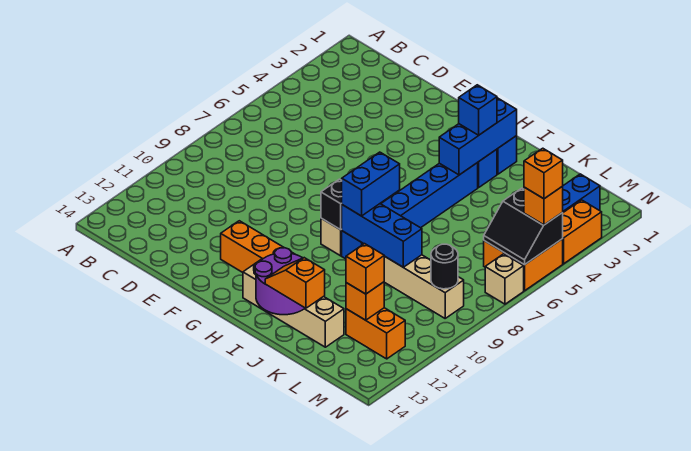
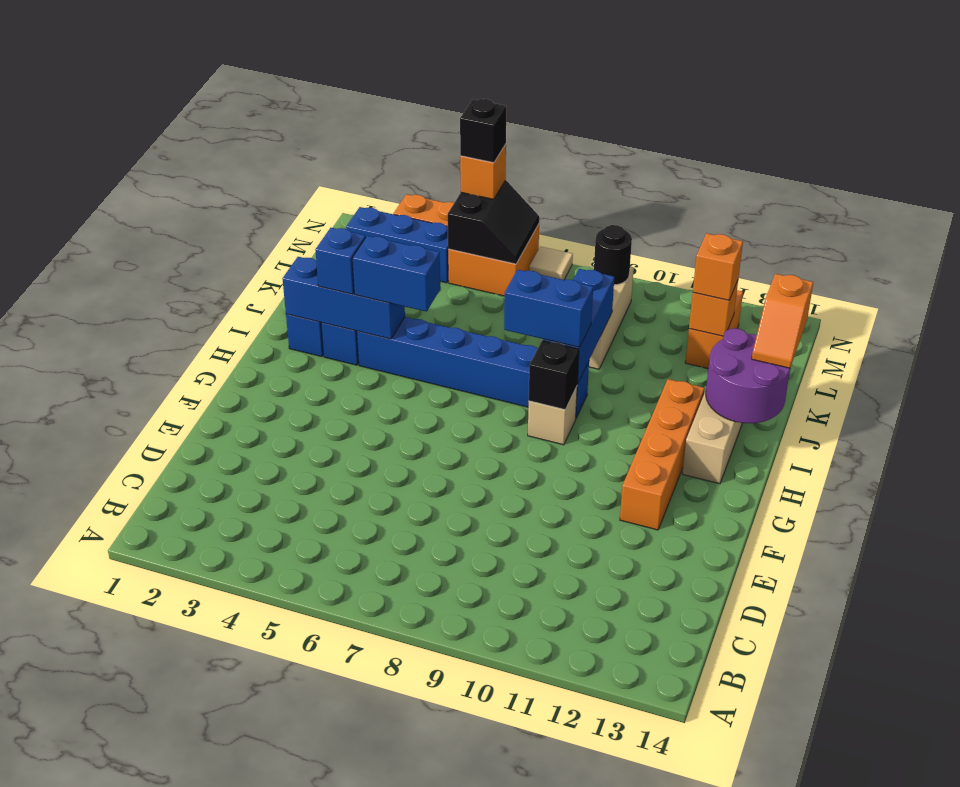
none -> blue 1x2 brick [352,236,440,312]
orange 1x1 brick [524,148,563,199] -> black 1x1 brick [460,99,506,163]
tan 1x1 brick [485,254,524,304] -> tan 1x1 tile [529,247,573,280]

